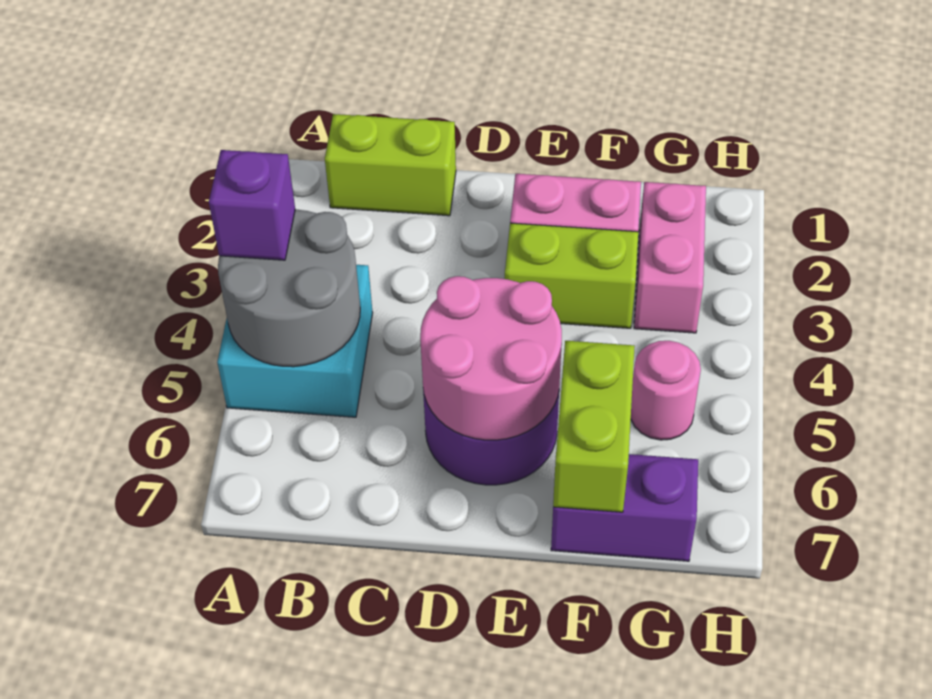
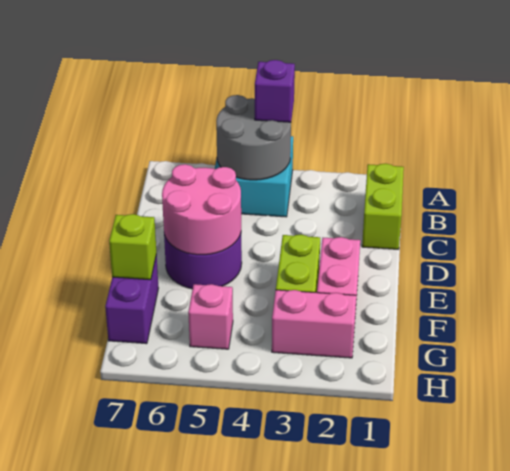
lime 1x2 brick [553,341,635,512] -> lime 1x1 brick [109,214,156,280]
pink 1x1 round brick [631,341,701,440] -> pink 1x1 brick [188,284,233,349]

